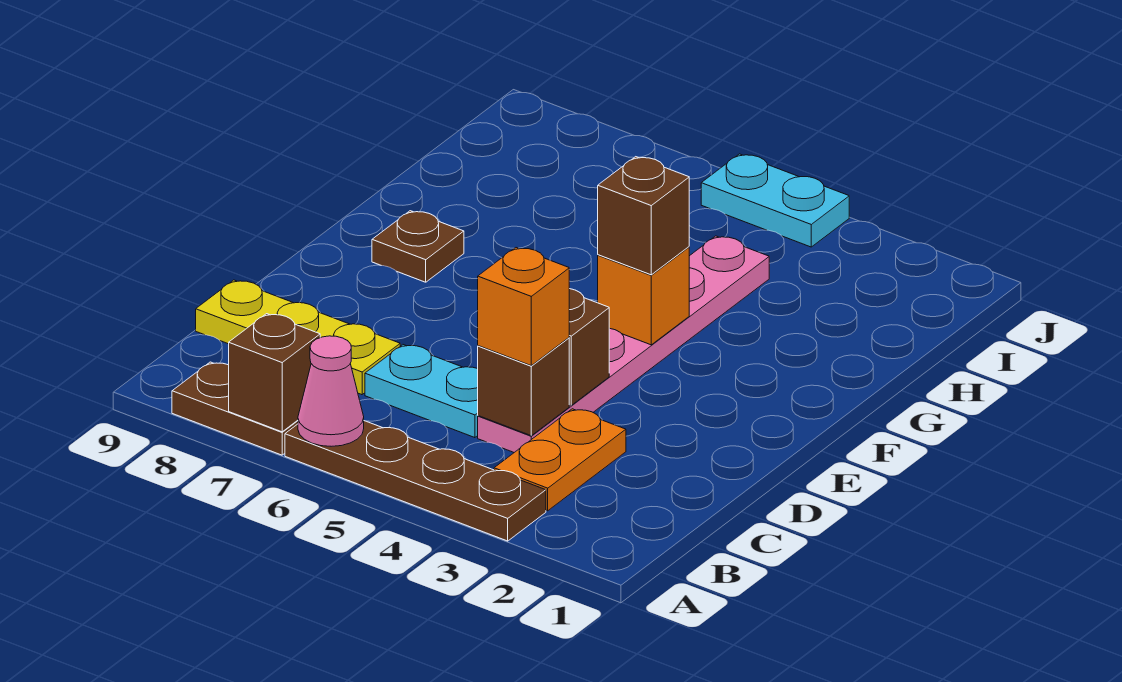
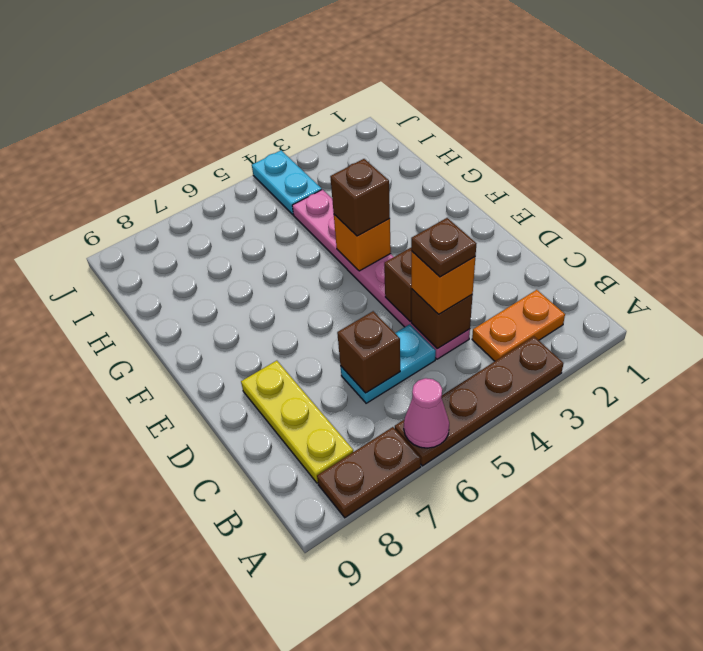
brown 1x1 brick [229,314,320,432] -> brown 1x1 brick moved to [337,311,400,393]
orange 1x2 plate [494,409,626,511] -> orange 1x2 plate turned to [472,290,565,361]
yellow 1x3 plate [196,280,400,395] -> yellow 1x3 plate turned to [241,361,353,483]
brown 1x1 plate [372,211,464,282] -> brown 1x1 plate moved to [411,218,476,277]
cyan 1x2 plate [701,154,849,247] -> cyan 1x2 plate turned to [252,150,322,215]

